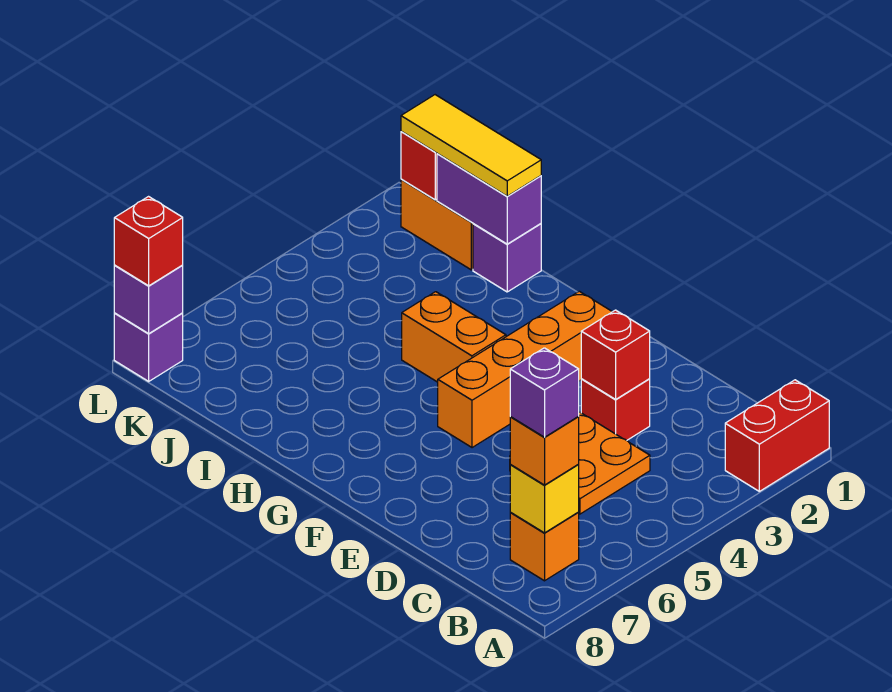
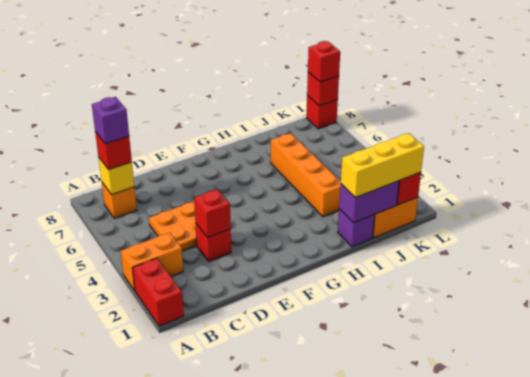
orange 1x1 brick [510,417,579,485] -> red 1x1 brick [95,131,132,170]
orange 1x4 brick [438,291,612,448] -> orange 1x4 brick moved to [271,133,341,217]
orange 1x2 brick [402,292,506,382] -> orange 1x2 brick moved to [121,232,183,291]
yellow 1x3 tile [401,95,541,196] -> yellow 1x3 brick [341,133,424,198]
purple 1x1 brick [114,313,183,381] -> red 1x1 brick [306,96,338,129]
purple 1x1 brick [114,265,183,334] -> red 1x1 brick [307,72,339,106]

